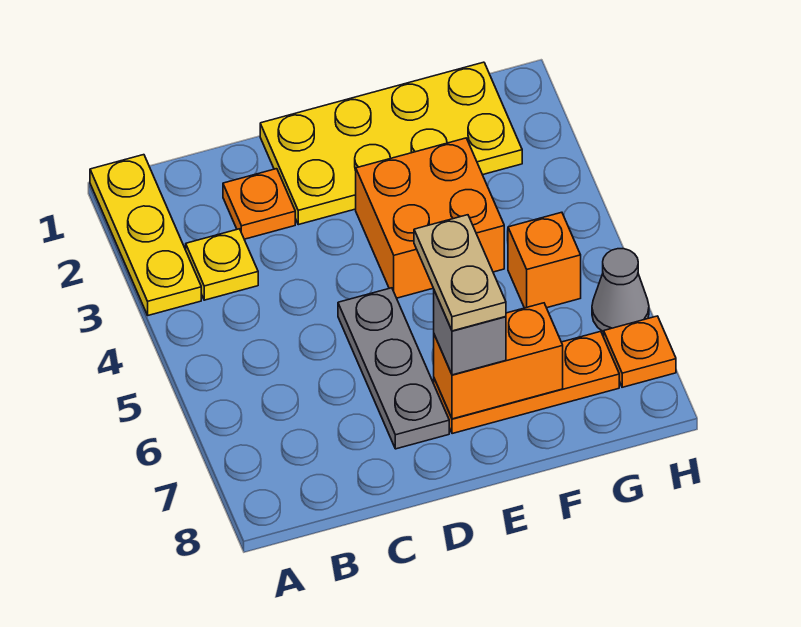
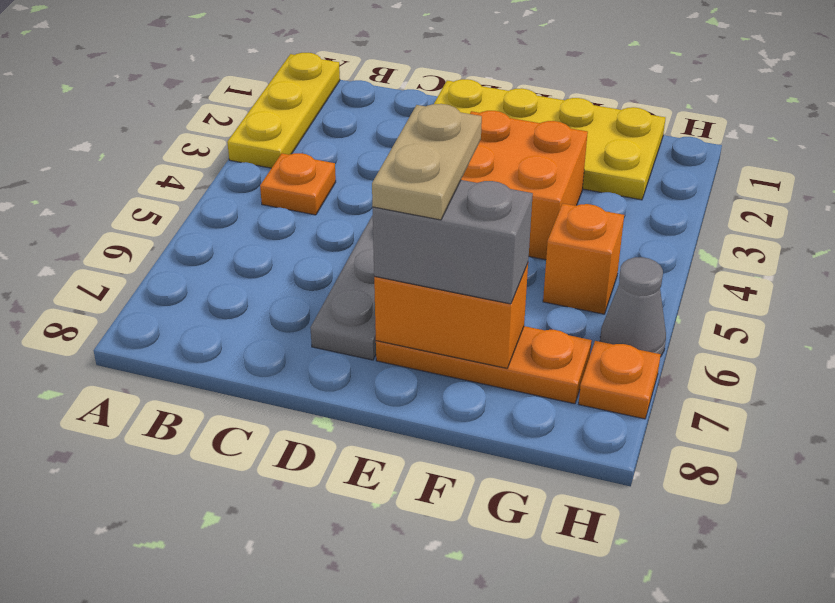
yellow 1x1 plate [186,229,258,300] -> none
orange 1x1 plate [223,169,295,239] -> orange 1x1 plate moved to [260,153,336,215]
grey 1x1 brick [434,291,506,375] -> grey 1x2 brick [373,180,533,304]

